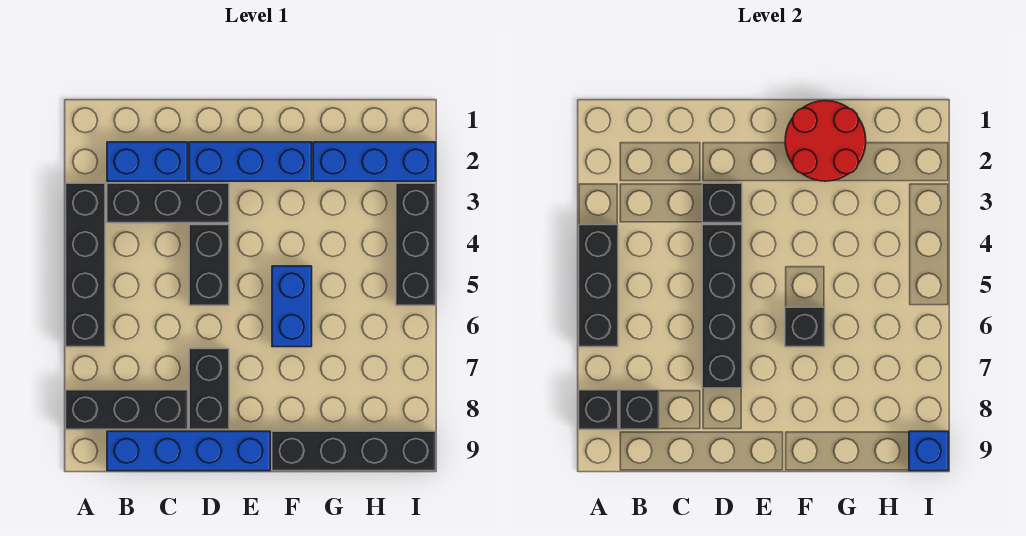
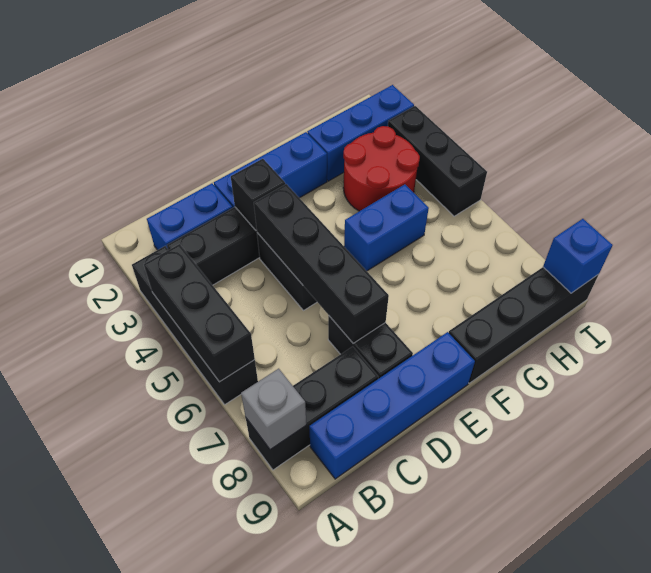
black 1x1 brick [579,390,618,429] -> grey 1x1 brick [241,369,306,450]
black 1x1 brick [620,390,659,429] -> none
red 2x2 round brick [785,101,866,181] -> red 2x2 round brick moved to [343,126,420,211]
blue 1x2 brick [272,266,312,347] -> blue 1x2 brick turned to [344,184,429,271]
black 1x1 brick [785,307,825,347] -> none

